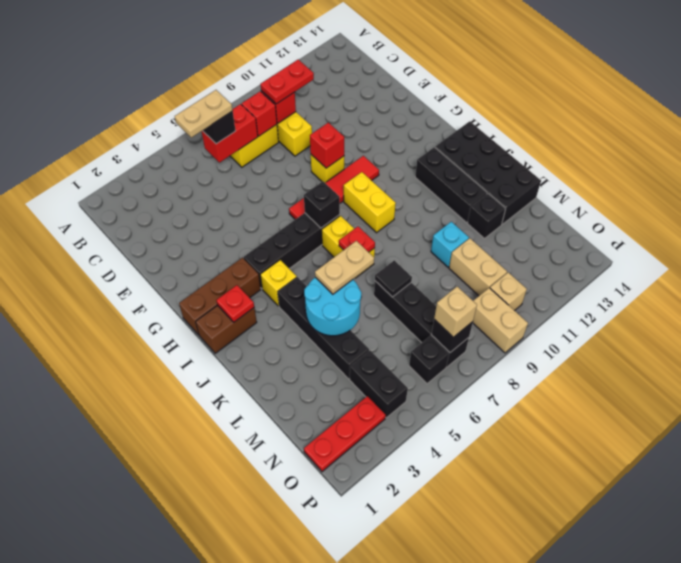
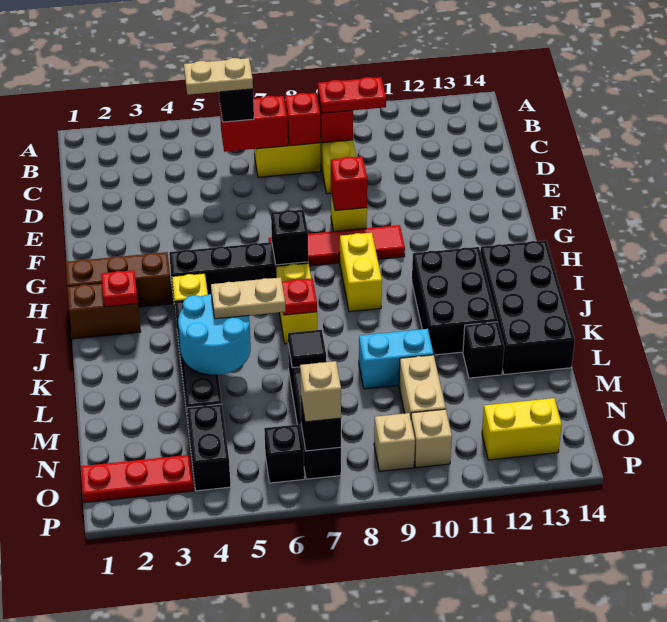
black 1x3 brick [415,147,487,223] -> black 2x3 brick [412,247,498,355]
cyan 1x1 brick [431,222,469,267] -> cyan 1x2 brick [359,329,433,389]
tan 1x2 brick [473,288,528,353] -> tan 1x1 brick [374,413,415,471]
none -> yellow 1x2 brick [482,398,562,460]

